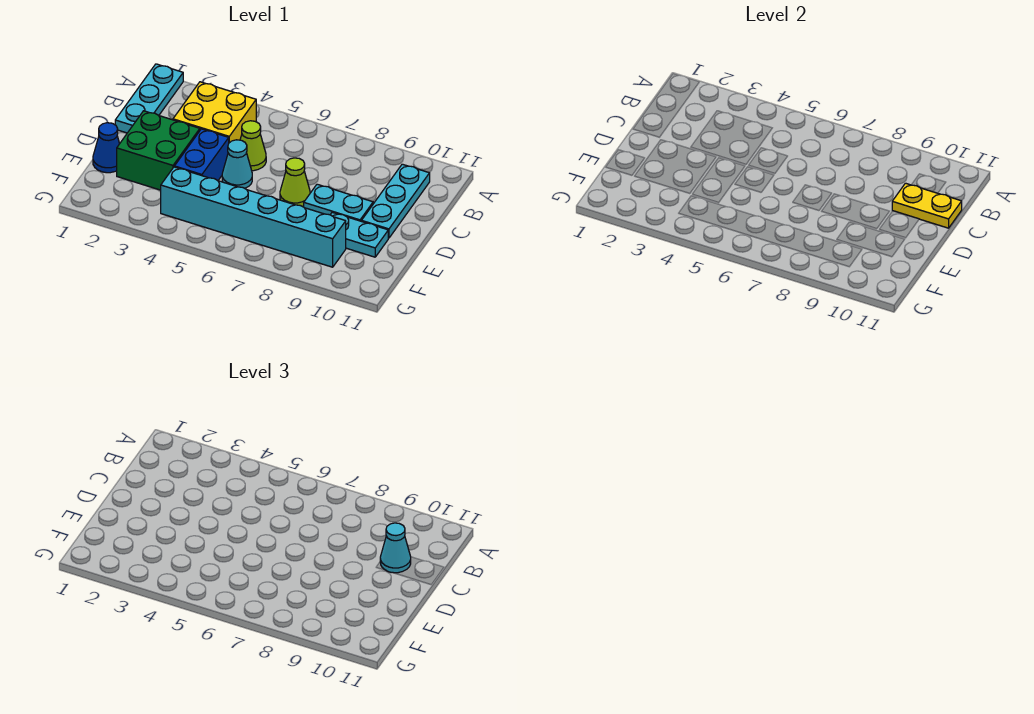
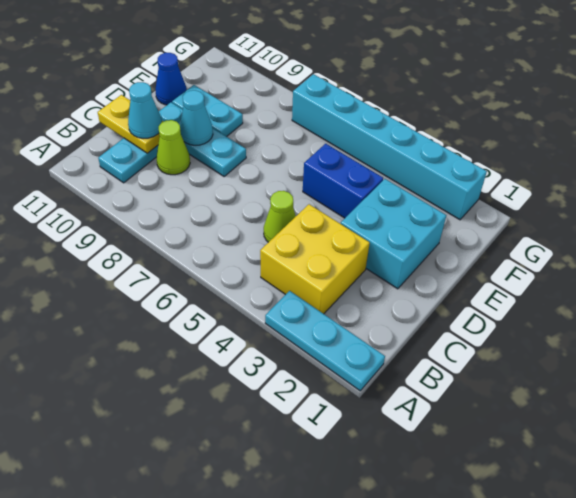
cyan 1x3 plate [115,64,183,133] -> cyan 1x3 plate turned to [265,291,385,391]
green 2x2 brick [117,111,200,190] -> cyan 2x2 brick [341,179,446,289]
blue 1x2 brick [174,129,229,180] -> blue 1x2 brick turned to [303,144,383,218]
cyan 1x1 cone [222,140,252,188] -> cyan 1x1 cone moved to [180,90,213,145]
lime 1x1 cone [280,158,310,207] -> lime 1x1 cone moved to [157,120,190,175]
blue 1x1 cone [93,123,120,173] -> blue 1x1 cone moved to [156,53,187,105]
cyan 1x6 brick [161,167,346,267] -> cyan 1x6 brick moved to [292,74,487,220]

